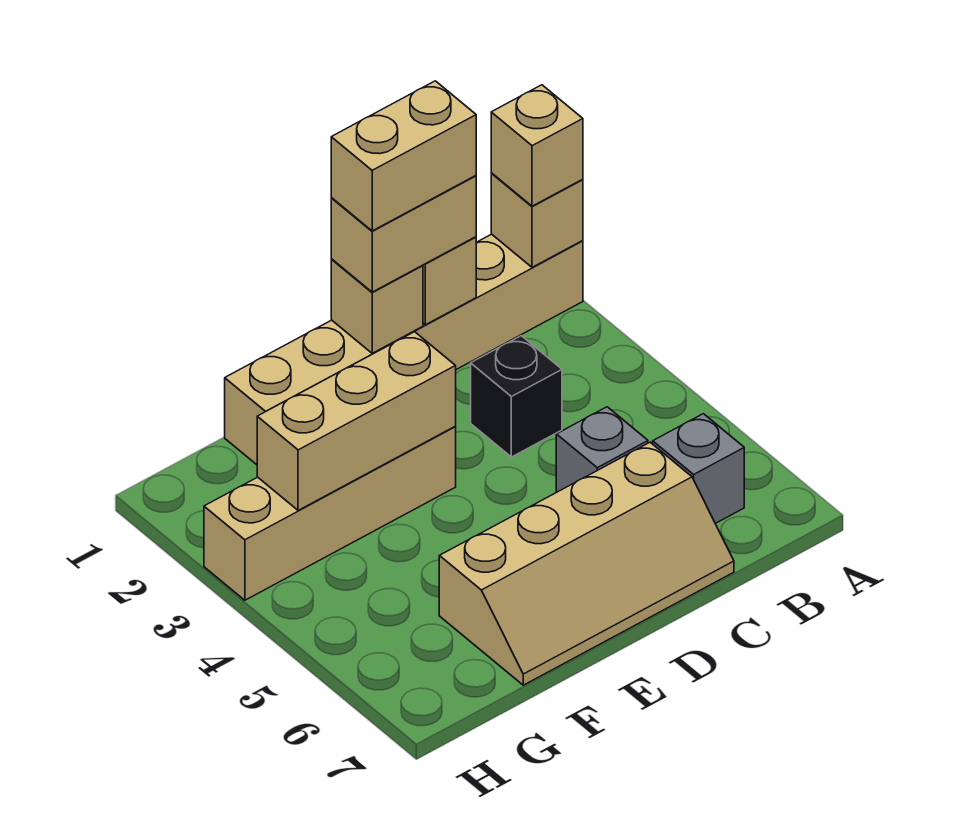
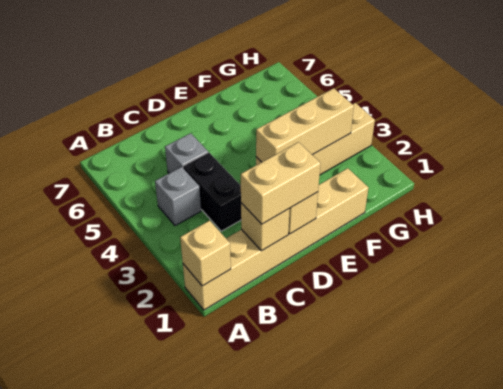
tan 1x1 brick [491,85,583,206] -> none
grey 1x1 brick [653,414,744,524] -> grey 1x1 brick moved to [155,167,201,226]
tan 1x2 brick [331,81,476,231] -> none
black 1x1 brick [471,336,562,457] -> black 1x2 brick [183,153,241,231]
tan 2x4 slope [439,442,734,685] -> none

